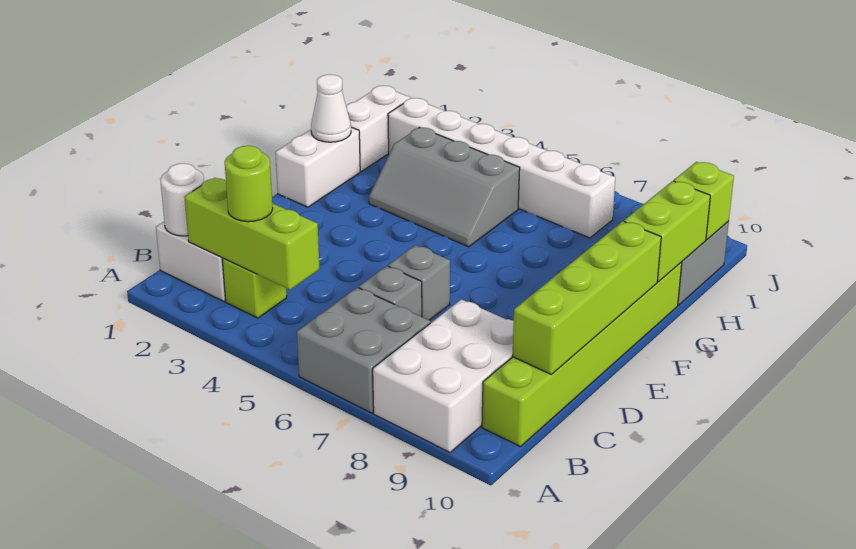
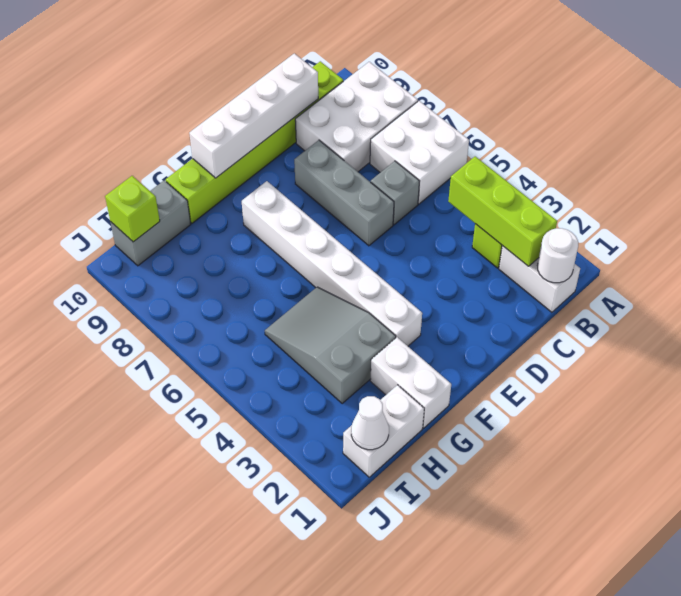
grey 2x2 brick [297,287,430,413] -> white 2x2 brick [370,101,469,204]
lime 1x1 round brick [225,146,273,222] -> none
lime 1x4 brick [512,221,661,374] -> white 1x4 brick [189,53,318,178]
grey 1x1 brick [388,245,450,320] -> grey 1x3 brick [294,140,394,246]
white 1x2 brick [275,127,360,207] -> white 1x2 brick turned to [370,337,451,428]
white 1x1 cone [311,74,351,142] -> white 1x1 cone moved to [351,396,389,450]
grey 2x3 slope [369,127,520,247] -> grey 2x3 slope turned to [265,287,396,403]
lime 1x2 brick [624,181,710,282] -> none
white 1x6 brick [388,98,615,238] -> white 1x6 brick moved to [242,181,422,346]

